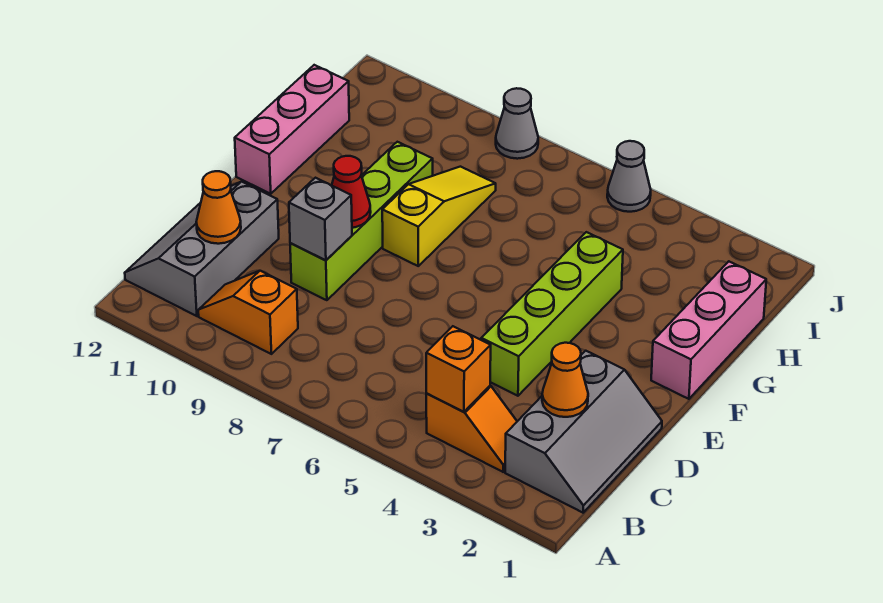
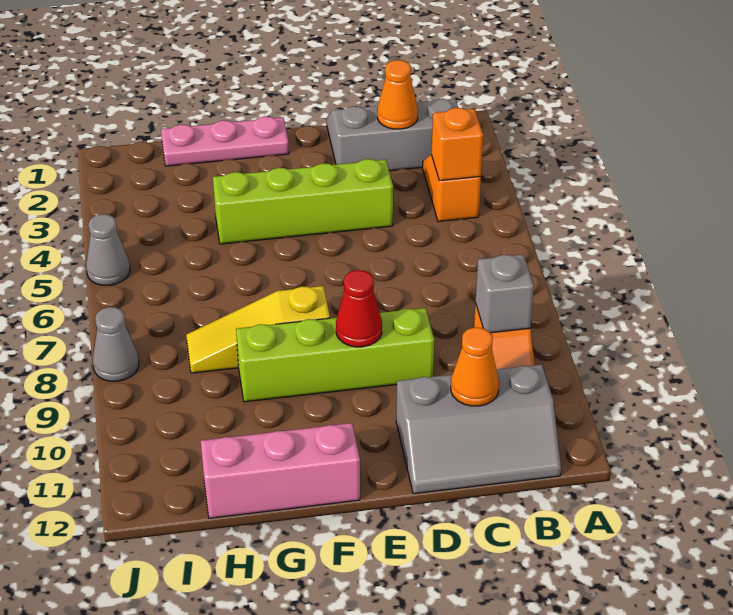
grey 1x1 brick [289,178,352,260] -> grey 1x1 brick moved to [475,254,534,333]
pink 1x3 brick [651,262,766,399] -> pink 1x3 plate [161,116,289,166]

